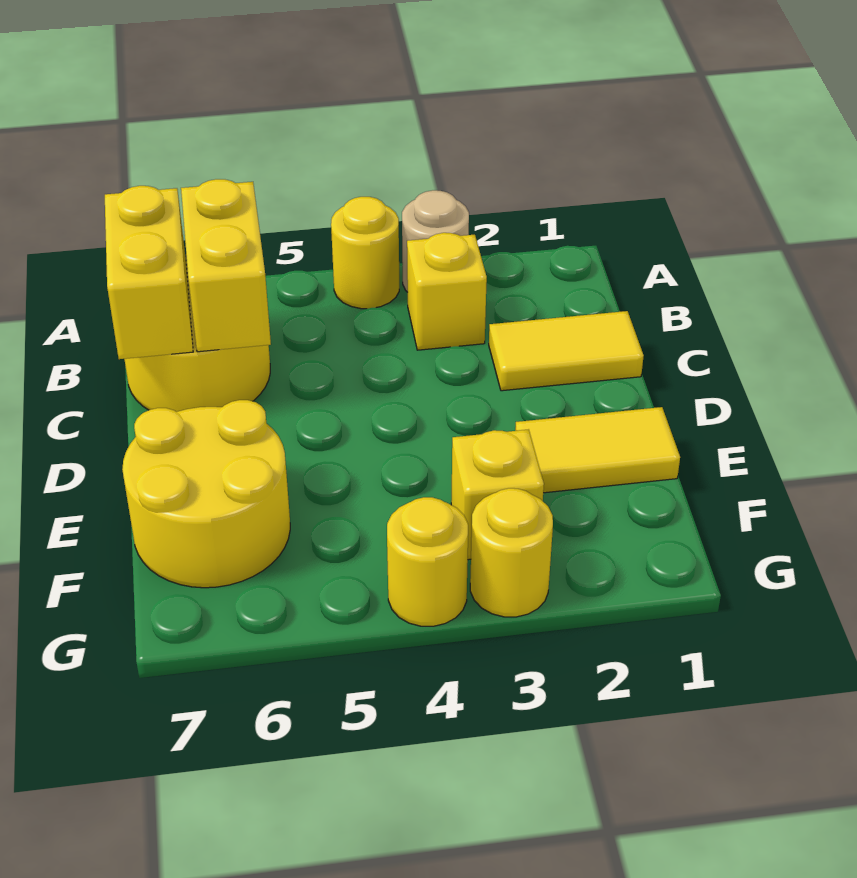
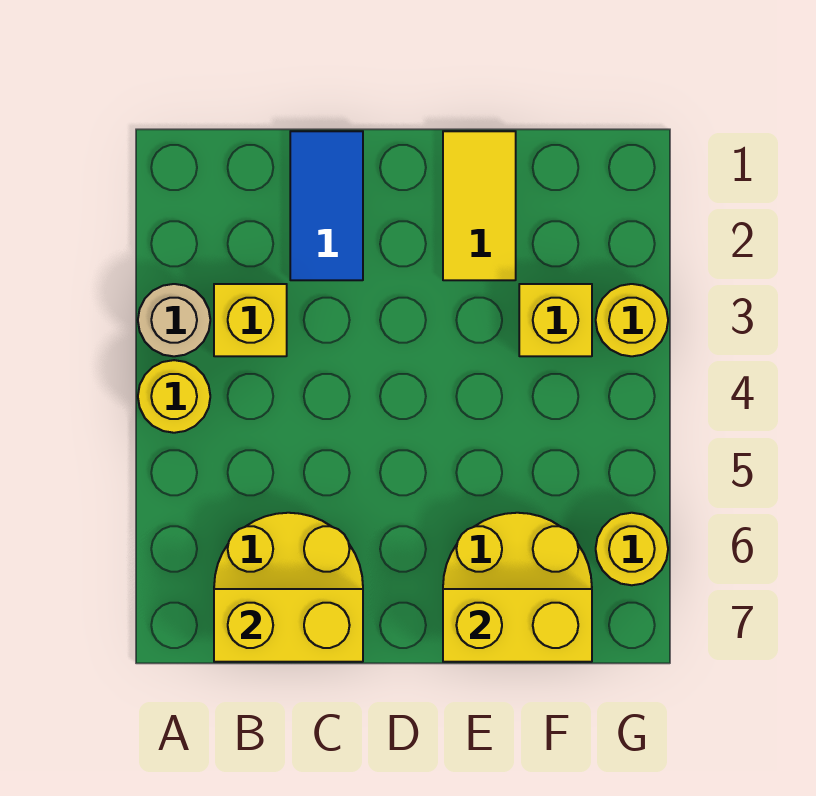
yellow 1x2 brick [181,179,271,352] -> yellow 1x2 brick moved to [443,589,592,662]
yellow 1x2 tile [489,311,644,391] -> blue 1x2 tile [290,131,363,280]
yellow 1x1 round brick [387,497,468,626] -> yellow 1x1 round brick moved to [596,513,668,585]

